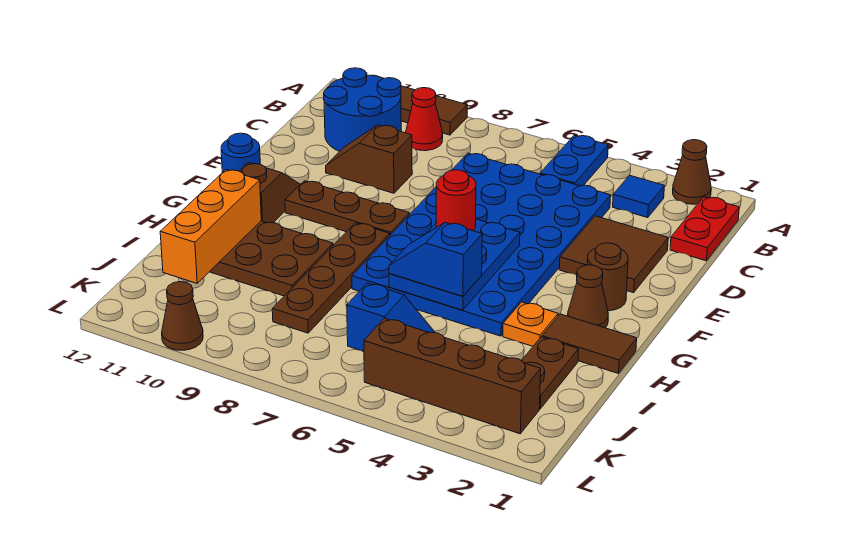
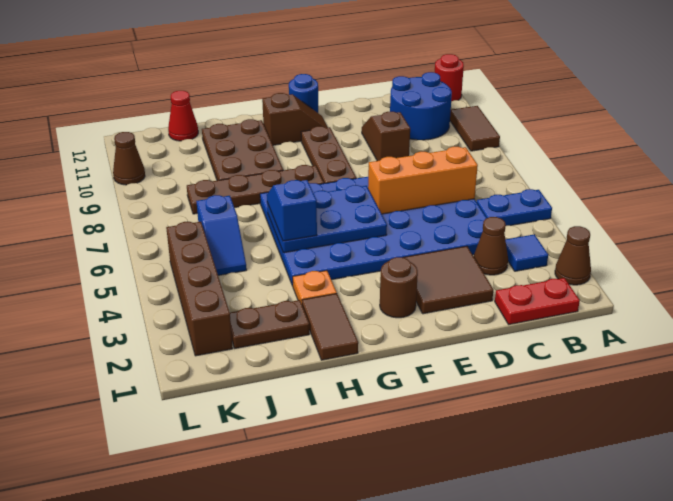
red 1x1 cone [406,88,443,151] -> red 1x1 cone moved to [168,91,198,141]
red 1x1 round brick [436,170,476,231] -> red 1x1 round brick moved to [435,54,464,101]
brown 1x1 cone [568,265,608,328] -> brown 1x1 cone moved to [474,217,508,275]
orange 1x3 brick [160,170,261,283] -> orange 1x3 brick moved to [368,147,478,214]

